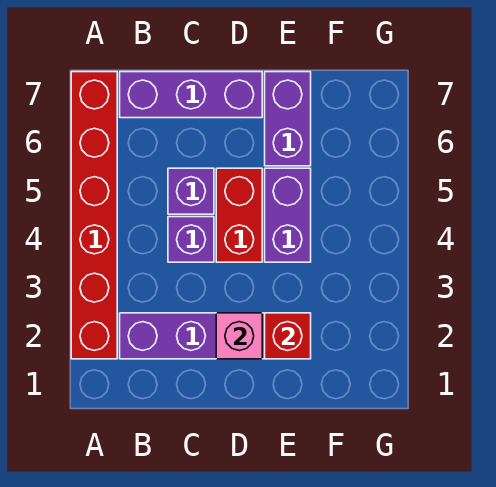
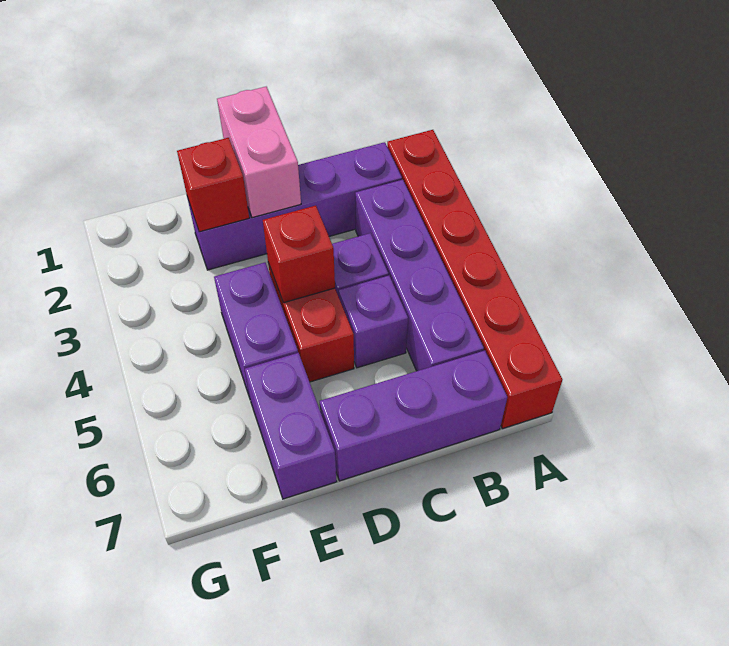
none -> purple 1x4 brick [355,180,484,371]
pink 1x1 brick [216,313,262,359] -> pink 1x2 brick [217,87,301,218]
none -> red 1x1 brick [263,206,335,303]

